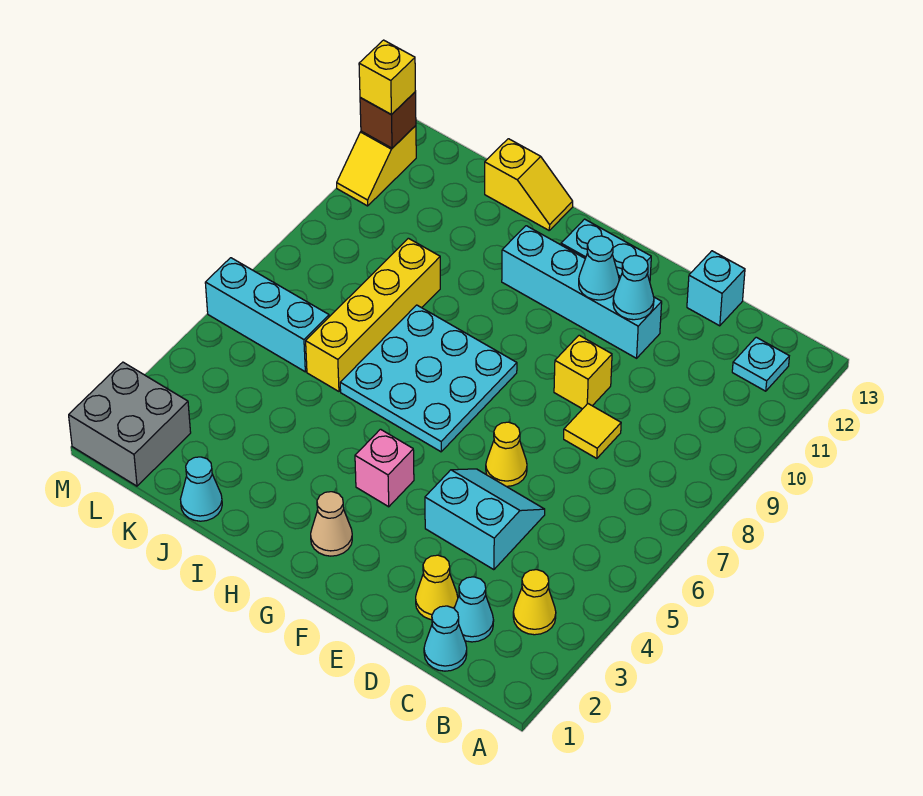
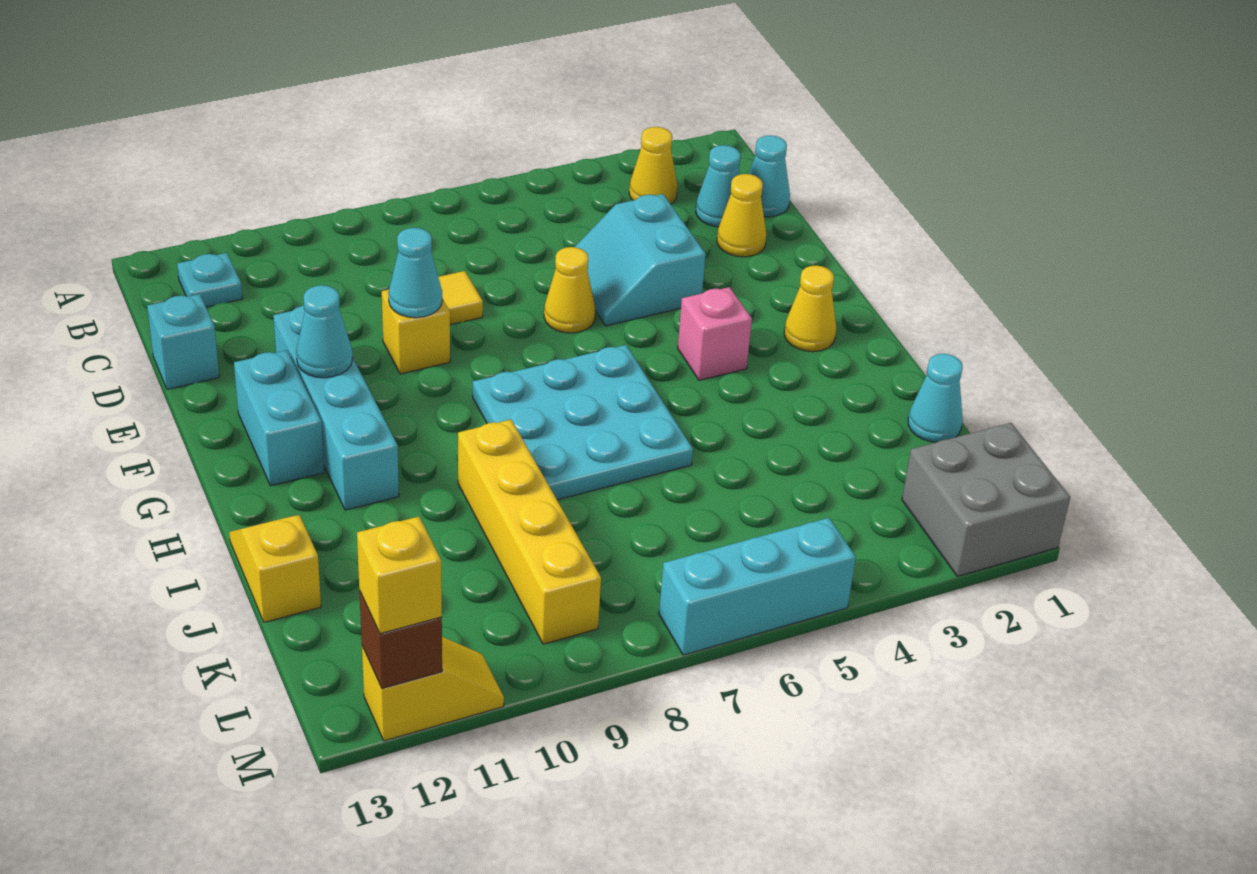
cyan 1x1 cone [613,255,654,320] -> cyan 1x1 cone moved to [388,228,442,318]
tan 1x1 cone [311,492,352,556] -> yellow 1x1 cone [784,266,836,352]
yellow 1x4 brick [306,238,440,391] -> yellow 1x4 brick turned to [458,420,601,644]
cyan 1x3 brick [205,258,329,372] -> cyan 1x3 brick turned to [659,518,856,655]

